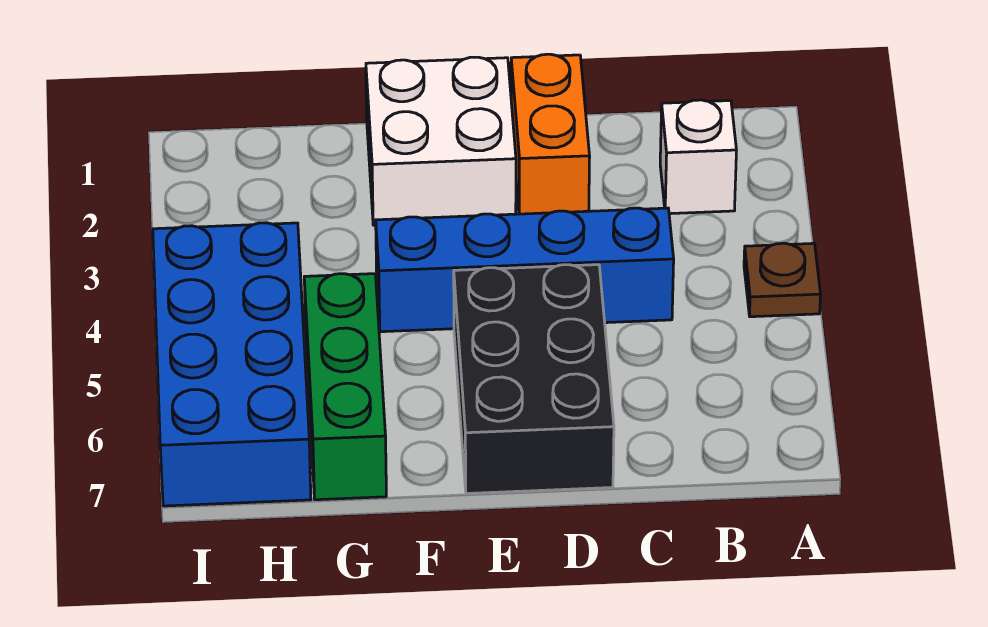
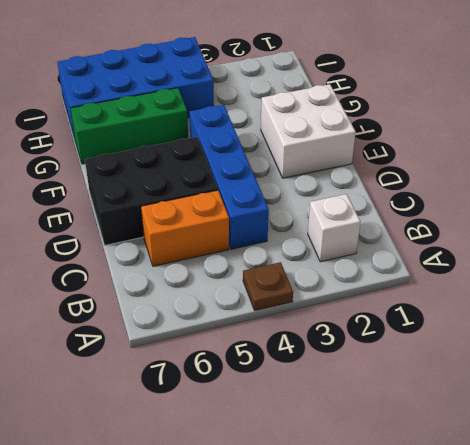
orange 1x2 brick [511,54,590,214] -> orange 1x2 brick moved to [141,190,229,266]

